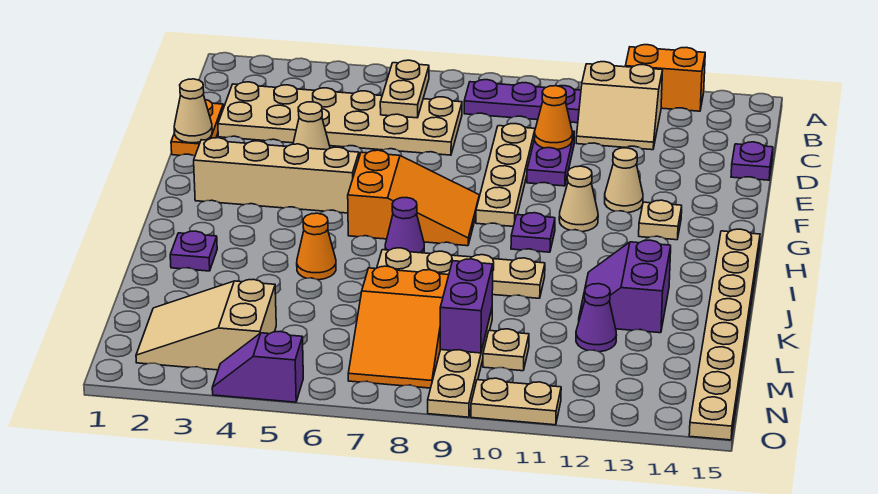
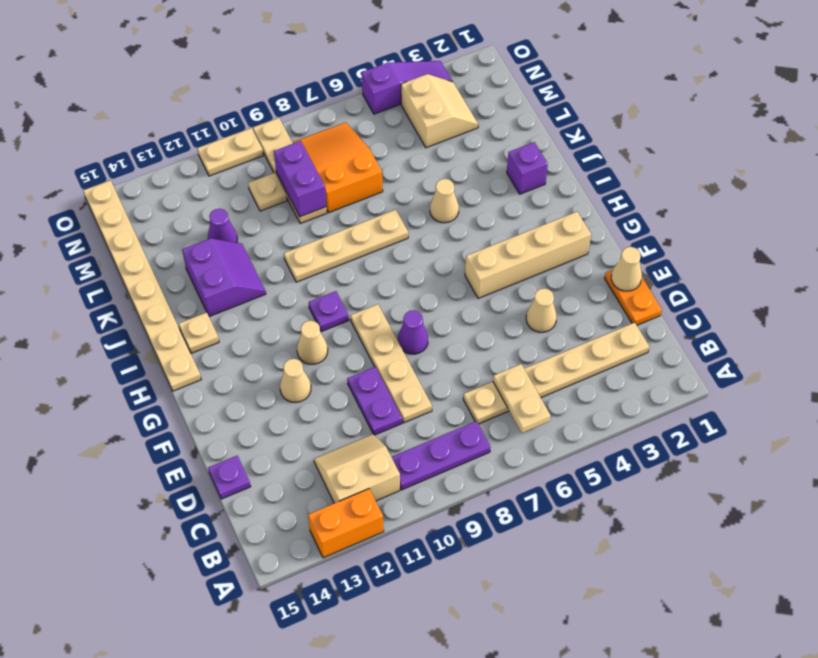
tan 2x6 plate [218,82,462,155] -> tan 1x6 plate [463,322,649,424]
orange 1x1 cone [535,86,572,149] -> none
orange 2x3 slope [348,150,479,246] -> none
tan 1x1 plate [639,200,682,240] -> tan 1x1 plate moved to [179,312,219,353]
purple 1x1 cone [385,198,424,253] -> purple 1x1 cone moved to [398,310,428,354]
purple 1x1 plate [170,231,217,271] -> purple 1x1 brick [507,142,548,194]
orange 1x1 cone [297,213,336,280] -> tan 1x1 cone [430,179,459,223]
tan 2x3 slope [136,279,276,370] -> tan 2x2 slope [401,74,478,148]
purple 1x2 slope [212,331,303,402] -> purple 1x3 slope [362,61,453,114]

